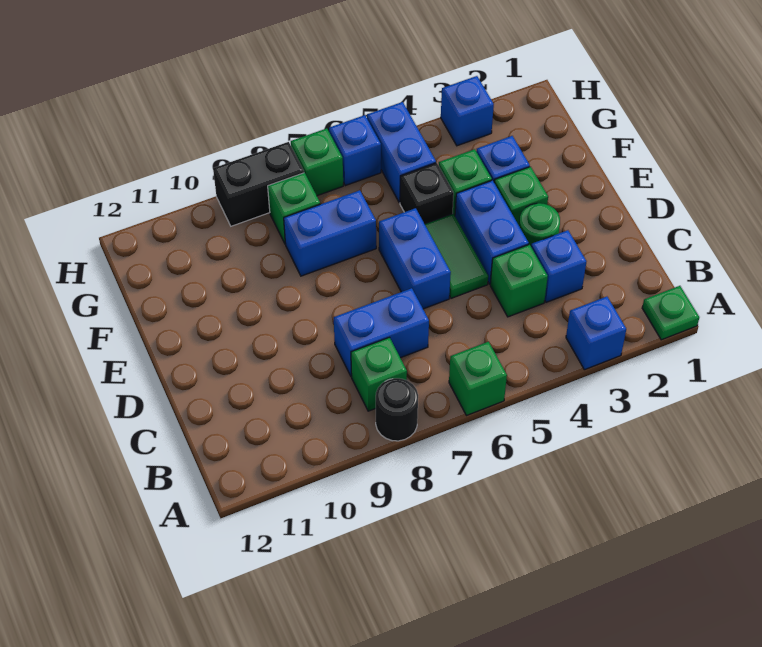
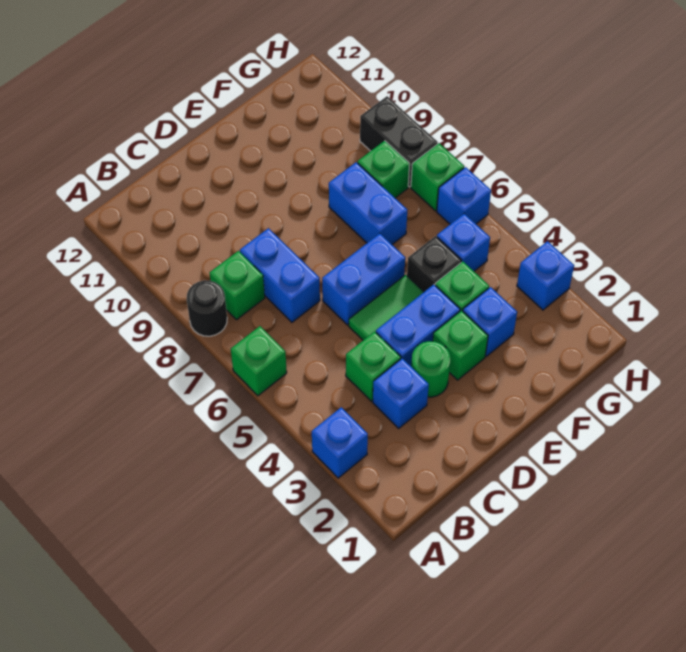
green 1x1 plate [642,286,699,340] -> none
blue 1x2 brick [367,102,436,203] -> blue 1x1 brick [437,214,490,271]

